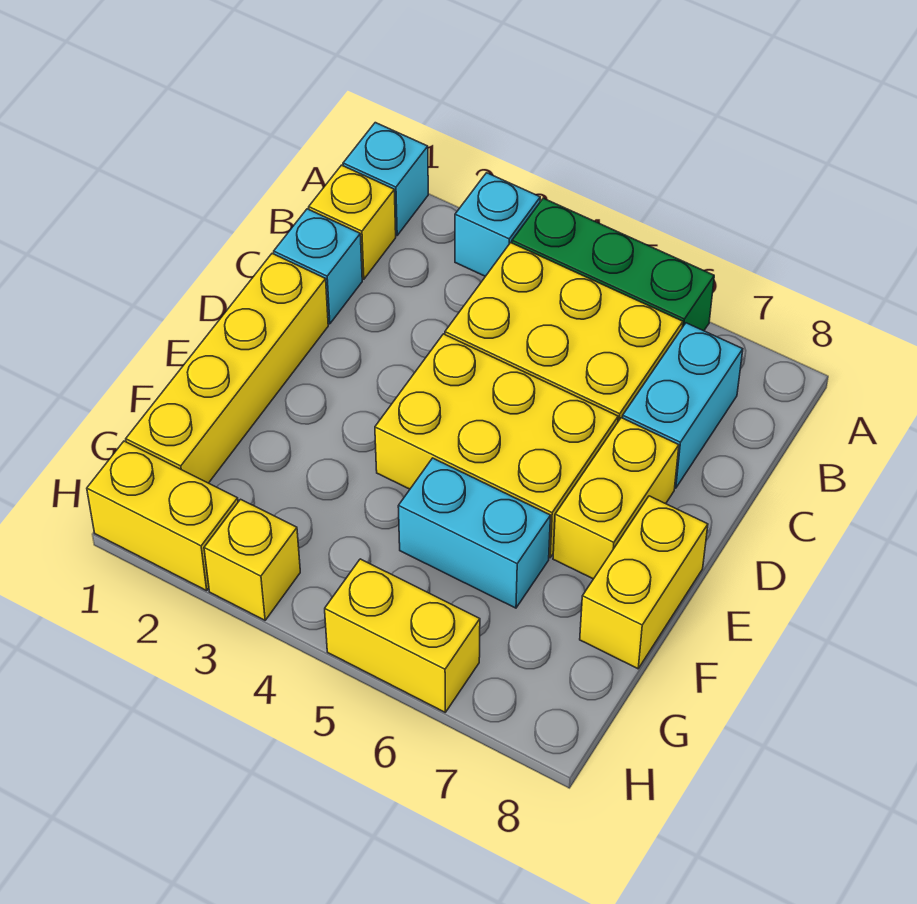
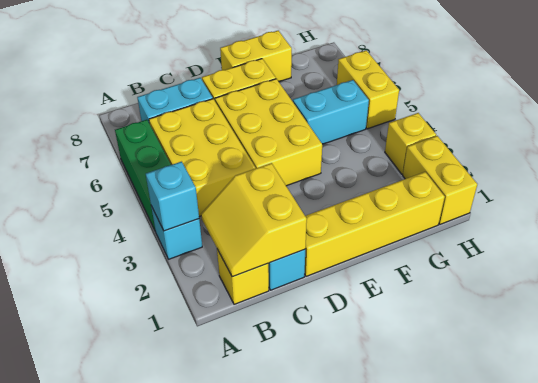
cyan 1x1 brick [343,123,428,235] -> cyan 1x1 brick moved to [146,162,199,231]
none -> yellow 2x2 slope [201,163,307,277]
cyan 1x2 brick [398,458,551,608] -> cyan 1x2 brick turned to [293,80,369,144]

